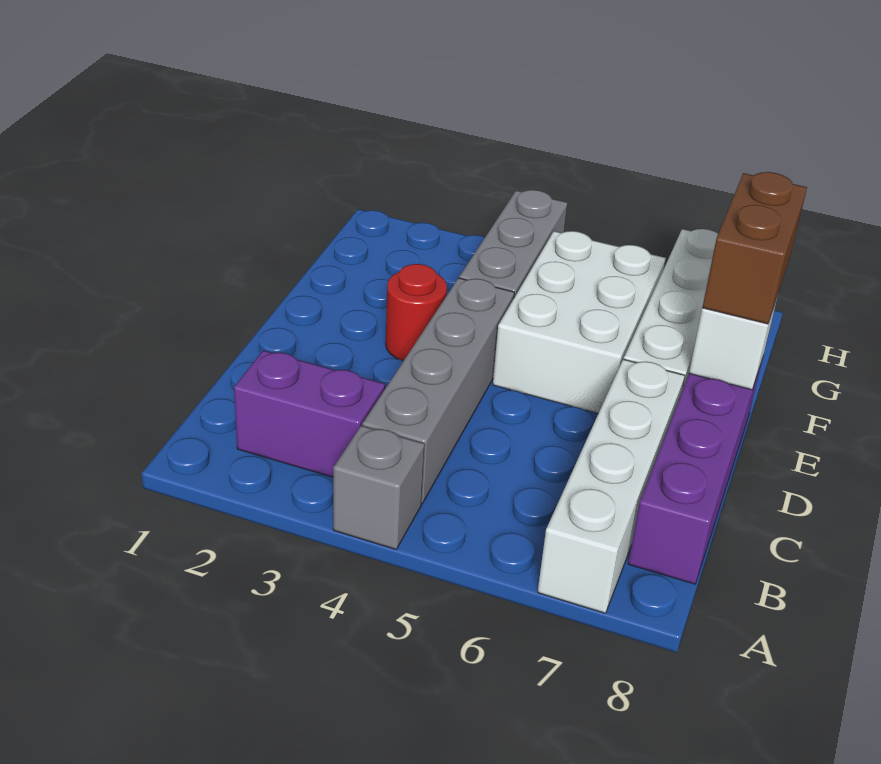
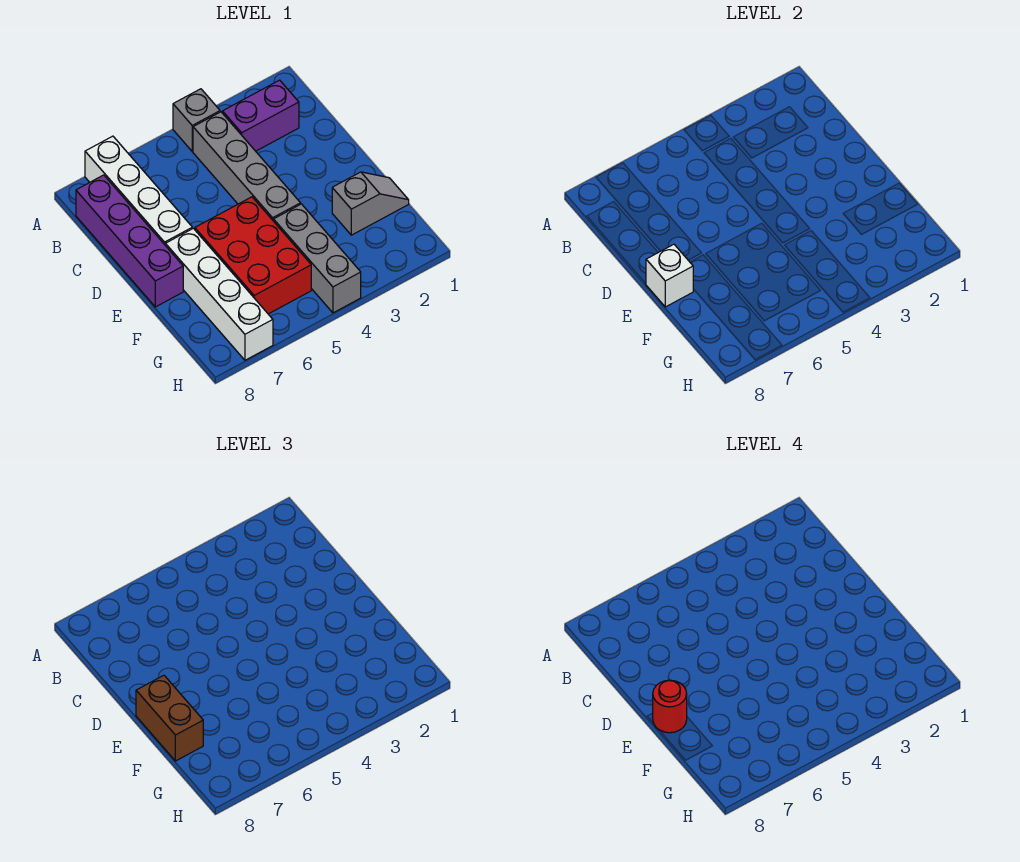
red 1x1 round brick [386,264,447,361] -> red 1x1 round brick moved to [653,680,687,733]
white 2x3 brick [493,231,666,413] -> red 2x3 brick [195,197,311,314]
none -> grey 1x2 slope [332,172,409,235]

